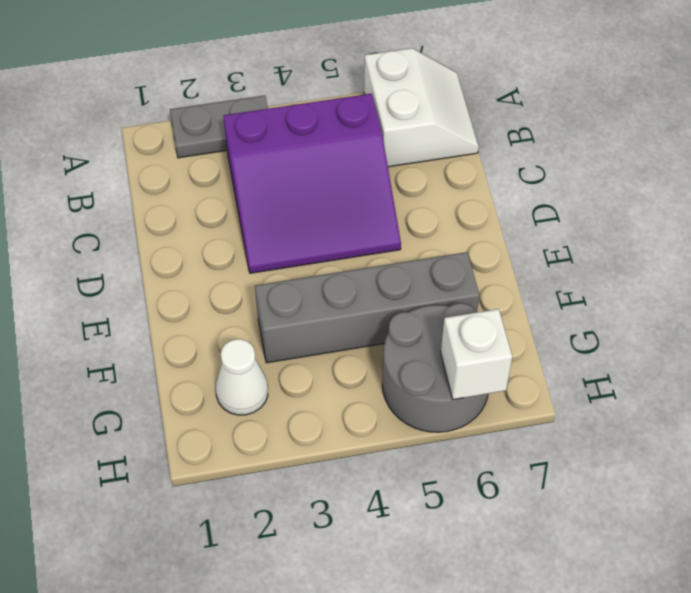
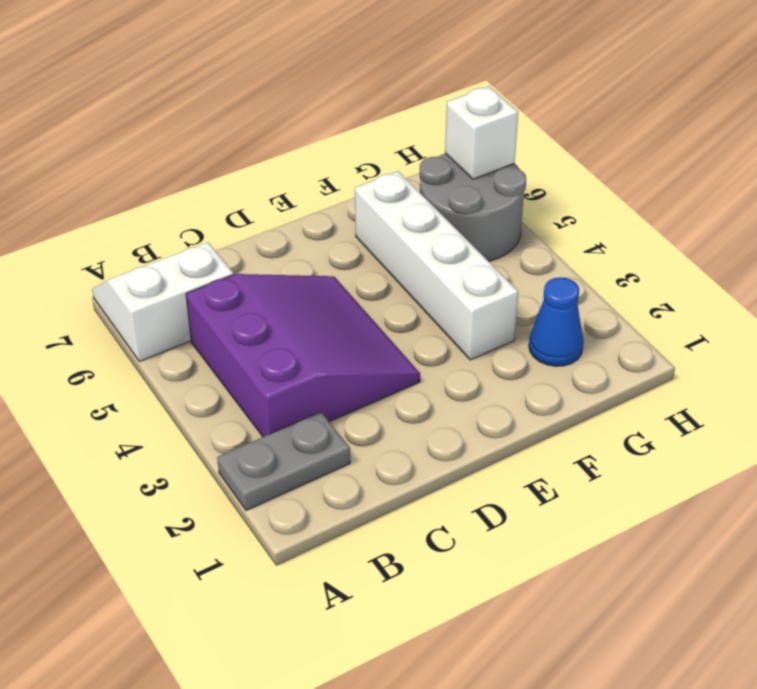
grey 1x2 plate [170,95,268,158] -> grey 1x2 plate turned to [217,412,350,510]
grey 1x4 brick [255,252,479,363] -> white 1x4 brick [355,171,519,360]
white 1x1 cone [216,339,268,415] -> blue 1x1 cone [529,277,583,366]

